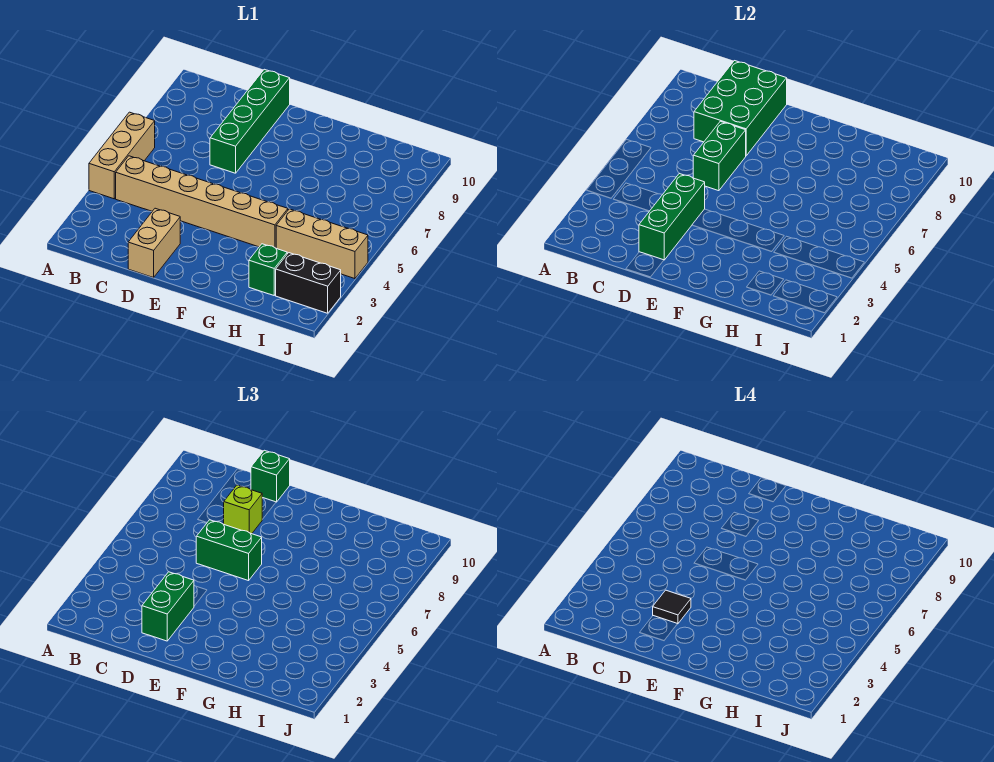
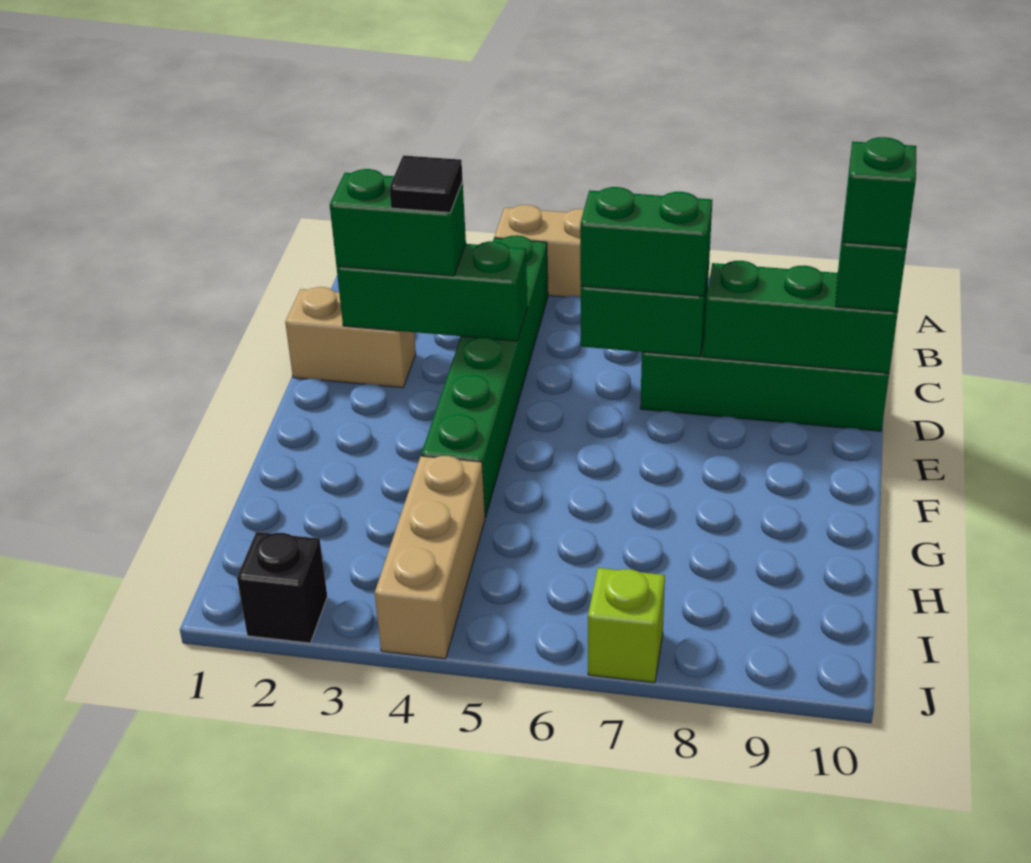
tan 1x6 brick [116,156,288,248] -> green 1x6 brick [421,235,548,517]
green 2x3 brick [694,61,787,156] -> green 1x3 brick [703,261,898,373]
green 1x2 brick [196,520,262,581] -> green 1x2 brick turned to [580,187,712,296]
lime 1x1 brick [224,485,262,534] -> lime 1x1 brick moved to [588,568,665,683]
green 1x1 brick [249,244,287,295] -> green 1x1 brick moved to [843,137,916,247]
black 1x2 brick [276,253,341,313] -> black 1x1 brick [237,532,327,643]

